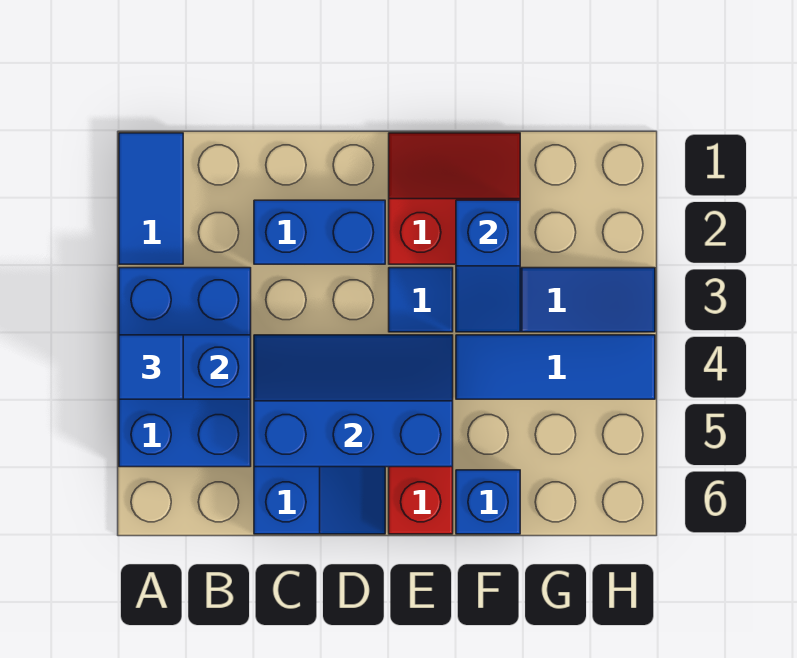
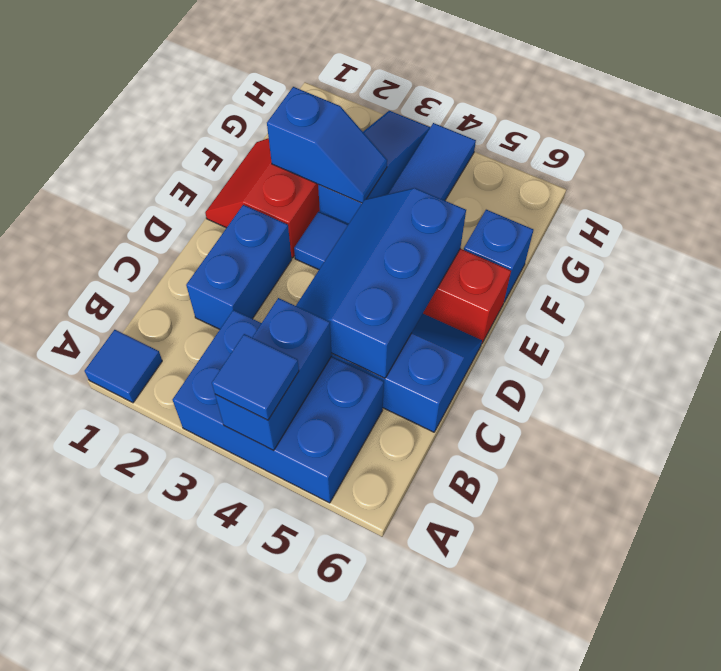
blue 1x2 tile [119,133,183,264] -> blue 1x1 tile [85,330,162,403]

